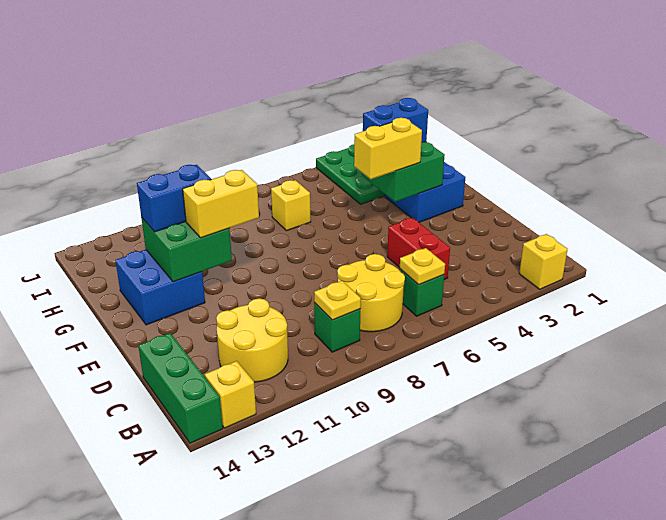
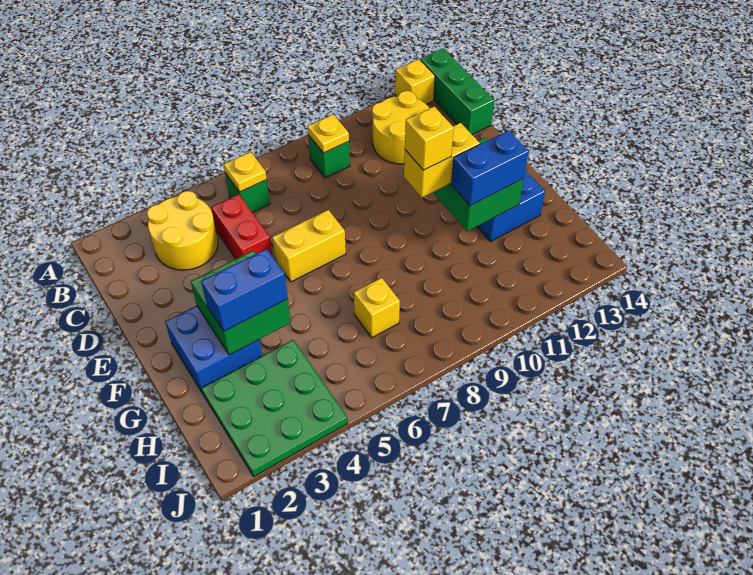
yellow 1x1 brick [519,234,568,289] -> yellow 1x1 brick moved to [405,107,454,170]
yellow 2x2 round brick [337,254,405,332] -> yellow 2x2 round brick moved to [147,191,218,270]
yellow 1x2 brick [354,118,422,179] -> yellow 1x2 brick moved to [272,210,346,282]

